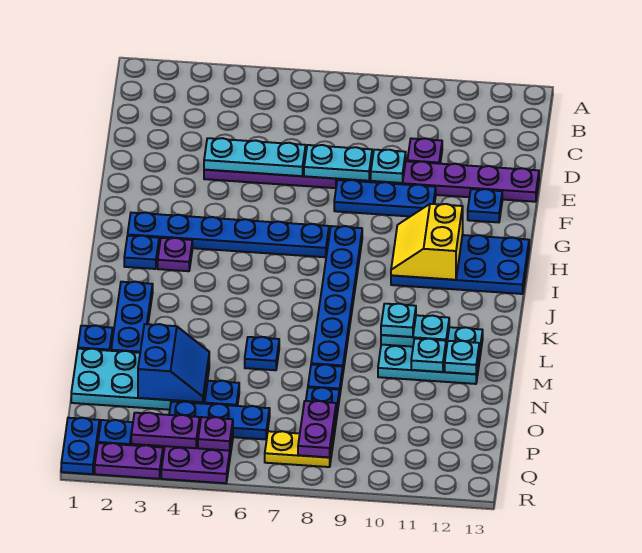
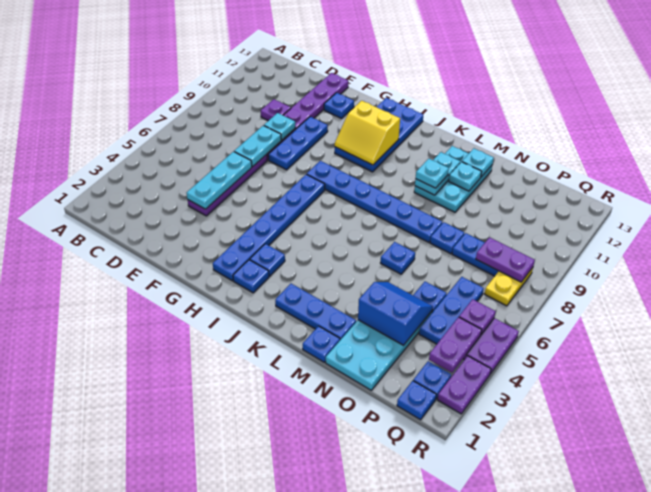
purple 1x1 plate [158,238,192,271] -> blue 1x1 plate [250,244,285,276]
blue 1x2 plate [61,418,100,474] -> blue 1x1 plate [397,381,436,420]

